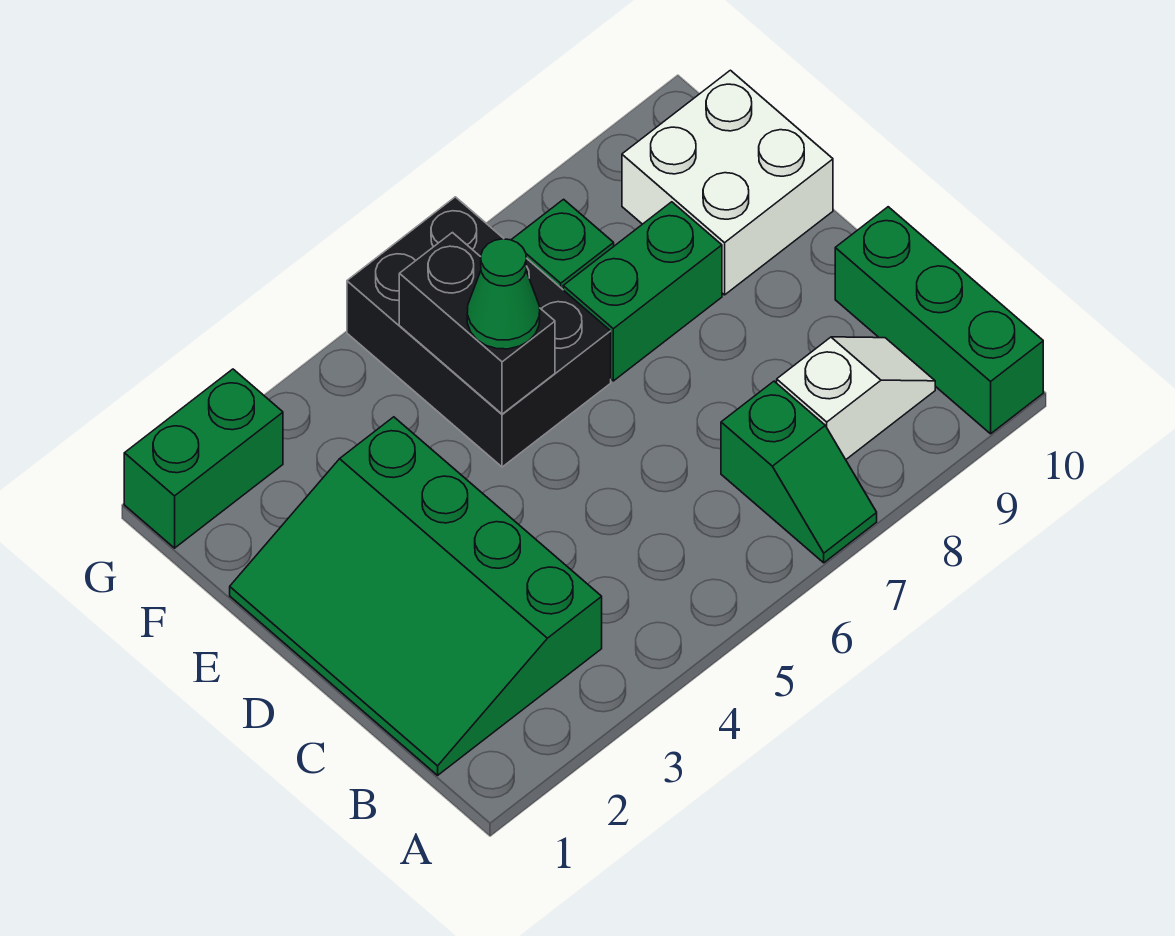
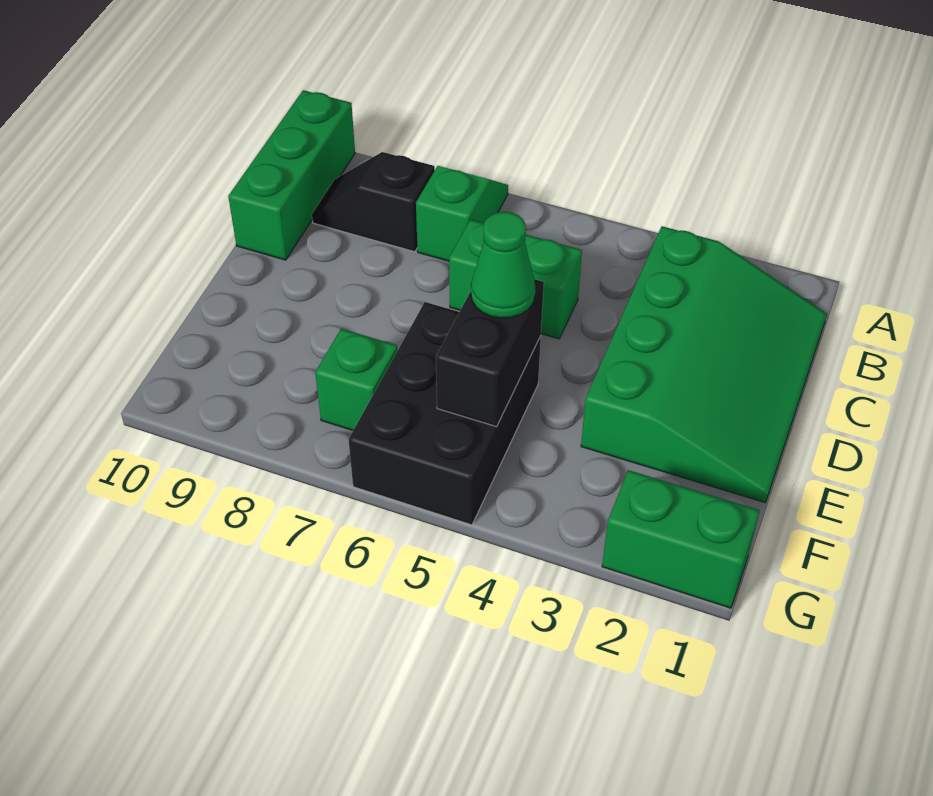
white 1x2 slope [777,337,935,460] -> black 1x2 slope [312,152,435,252]
green 1x2 brick [563,202,722,381] -> green 1x2 brick moved to [449,220,582,339]
white 2x2 brick [622,70,833,295] -> none

